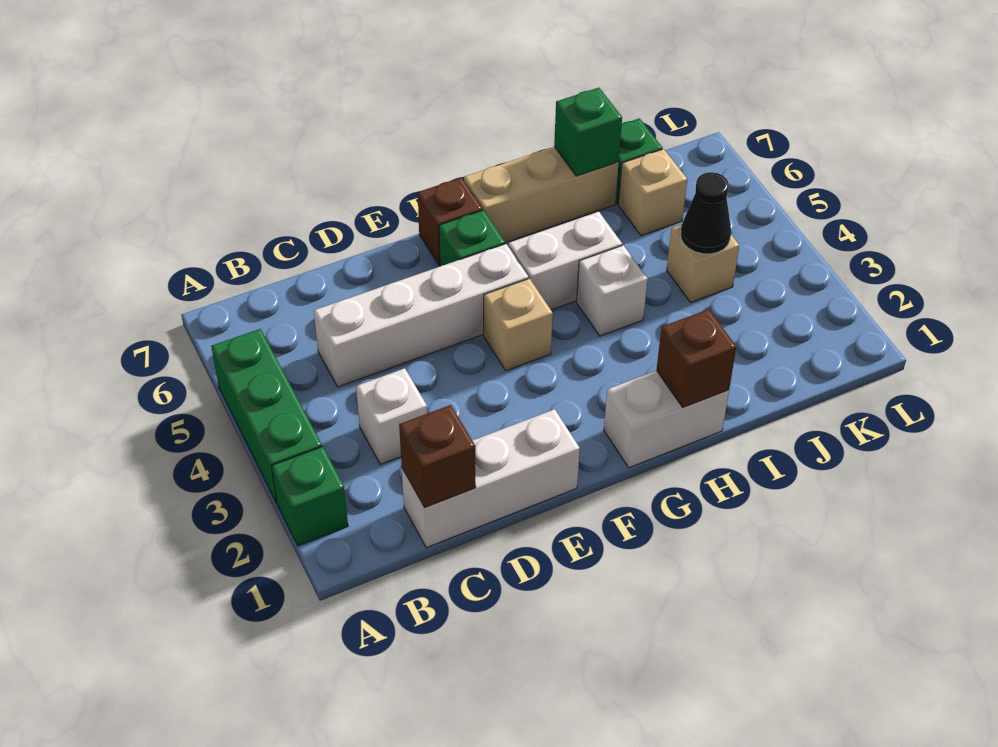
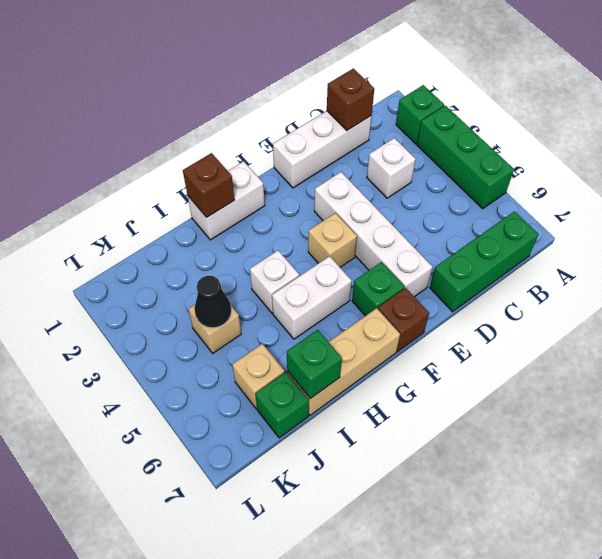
none -> green 1x3 brick [430,211,538,312]
white 1x4 brick [314,244,528,387] -> white 1x4 brick turned to [314,172,433,297]

